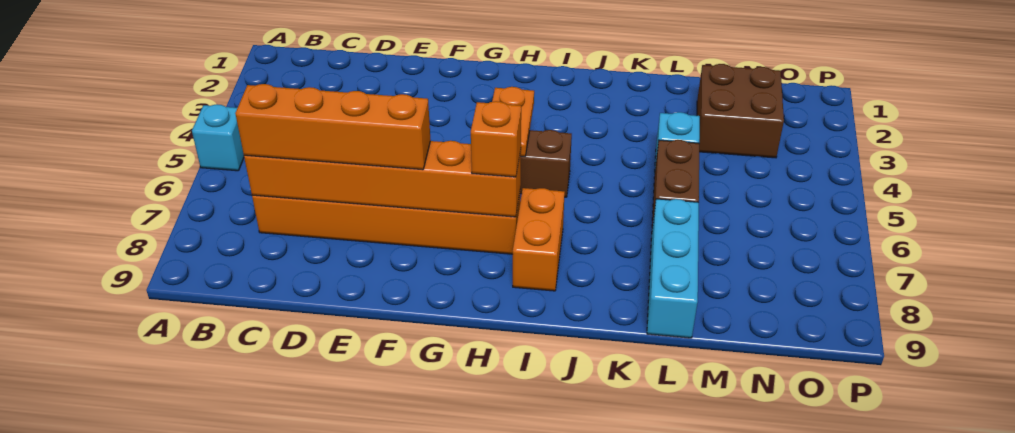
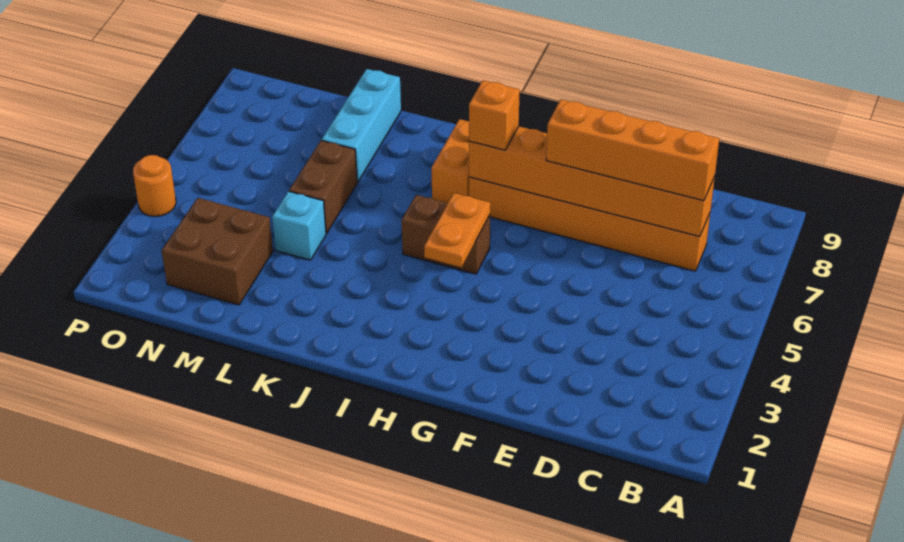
cyan 1x1 brick [192,104,244,171] -> none
none -> orange 1x1 round brick [133,155,176,216]

